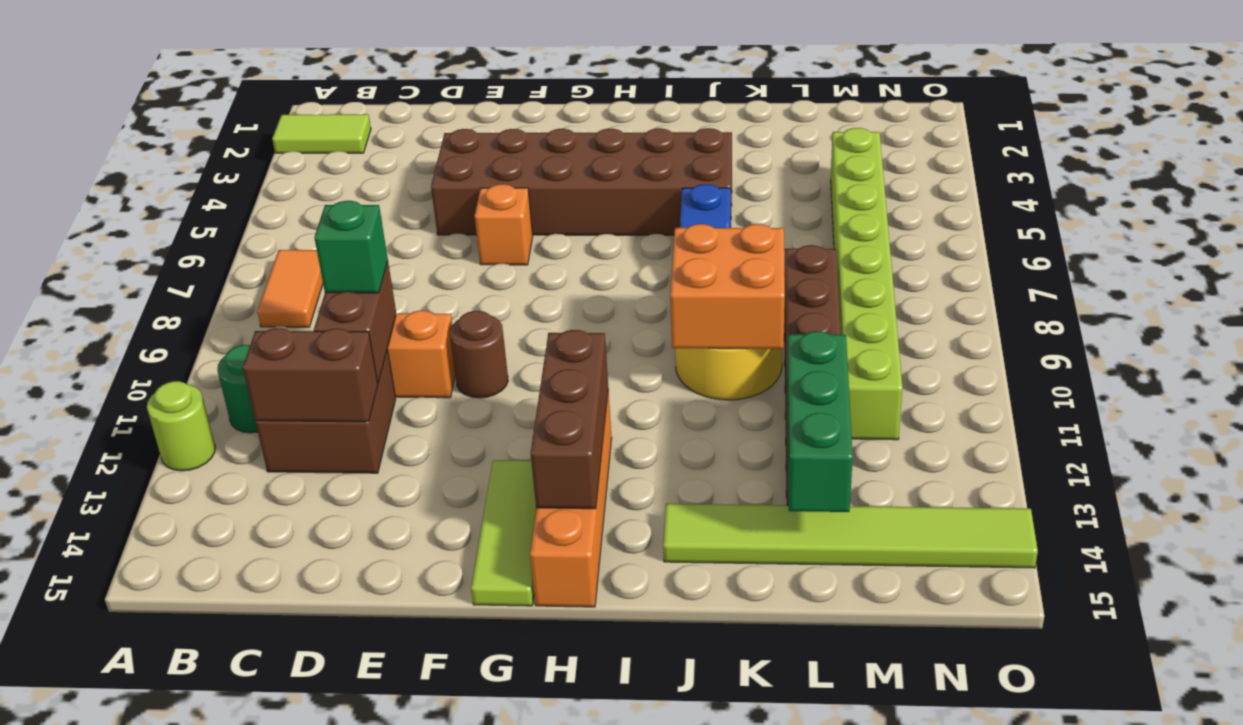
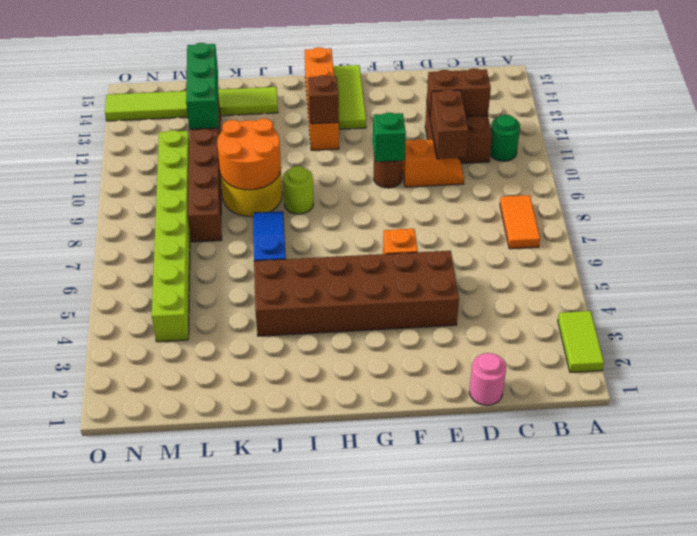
lime 1x2 tile [272,114,371,153] -> lime 1x2 tile turned to [558,311,604,372]
lime 1x1 round brick [147,381,215,471] -> lime 1x1 round brick moved to [283,166,313,214]
none -> pink 1x1 round brick [469,353,506,405]
green 1x1 brick [314,201,388,293] -> green 1x1 brick moved to [373,113,406,162]
brown 1x3 brick [531,330,608,509] -> brown 1x1 brick [308,75,339,124]
orange 2x2 brick [670,224,785,349] -> orange 2x2 round brick [217,118,281,190]

